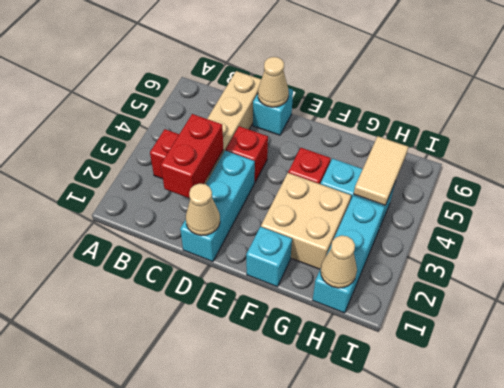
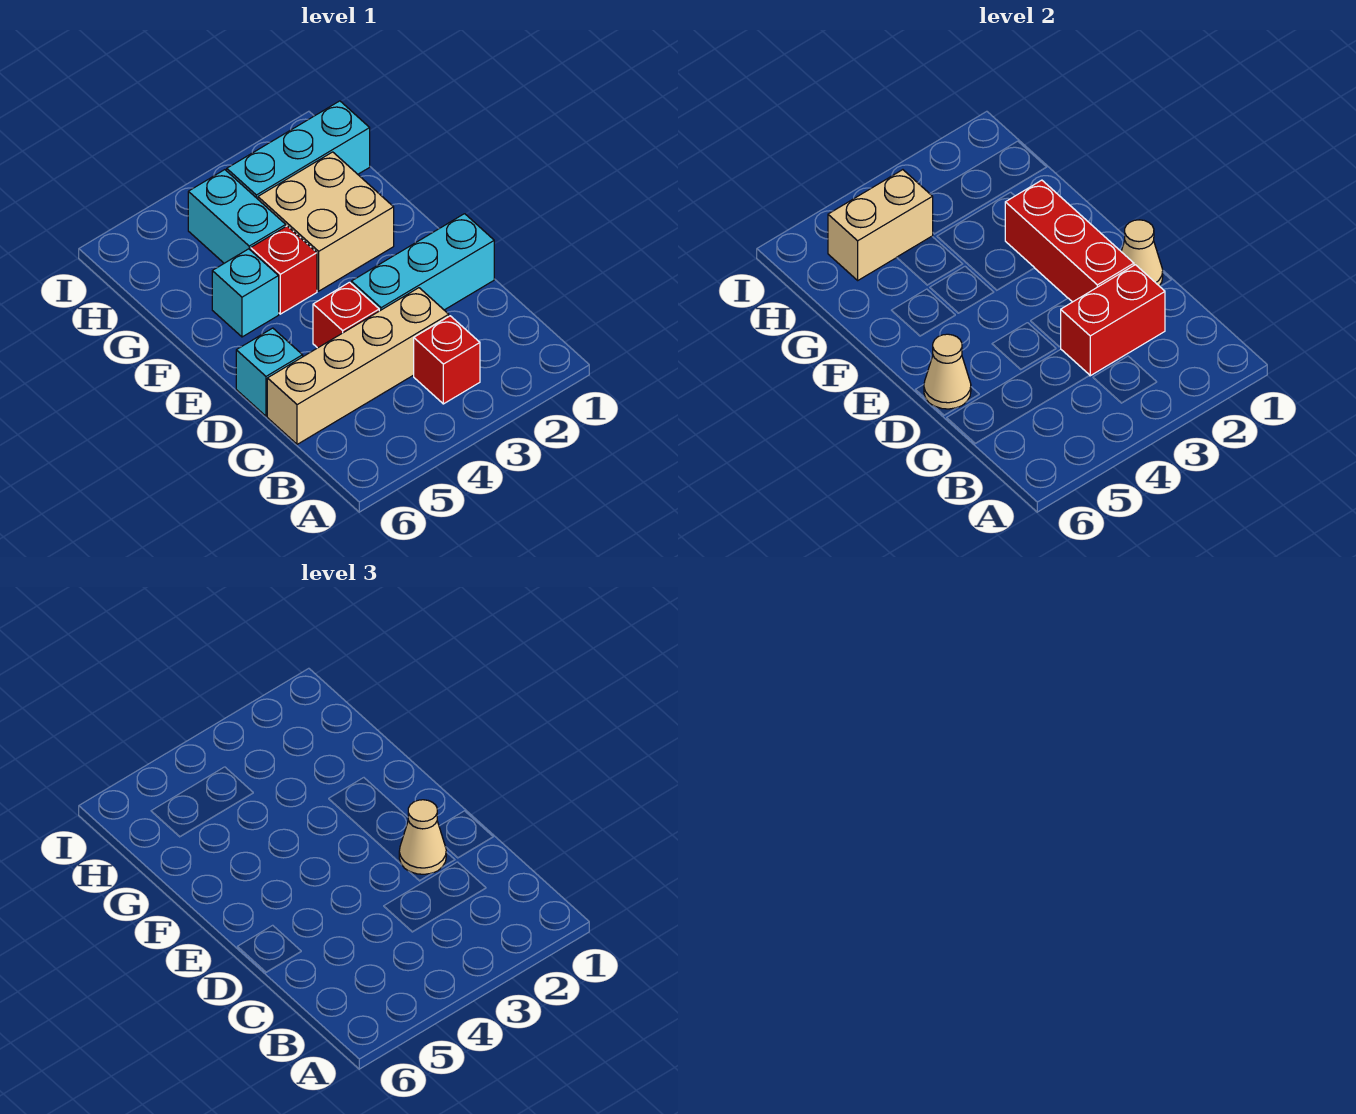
none -> red 1x3 brick [1005,180,1134,302]
cyan 1x1 brick [246,227,292,287] -> cyan 1x1 brick moved to [212,249,279,337]
tan 1x1 cone [321,235,357,288] -> tan 1x1 cone moved to [399,800,446,874]
tan 1x2 tile [354,136,408,205] -> tan 1x2 brick [828,170,933,280]

